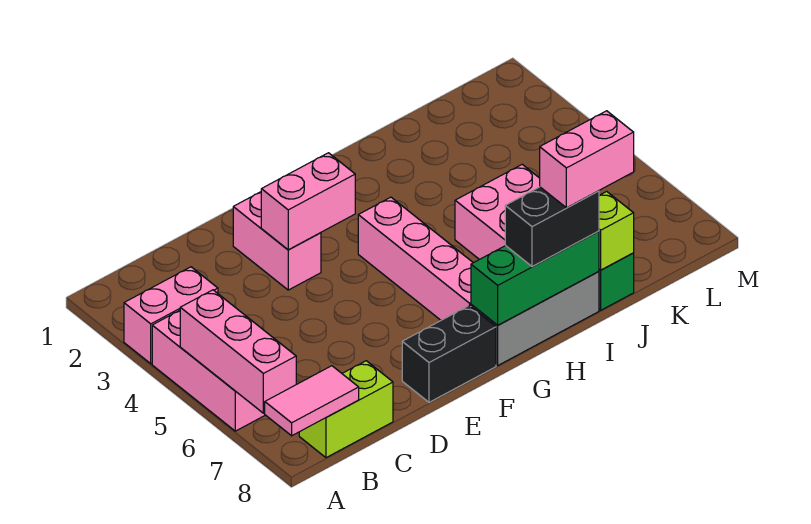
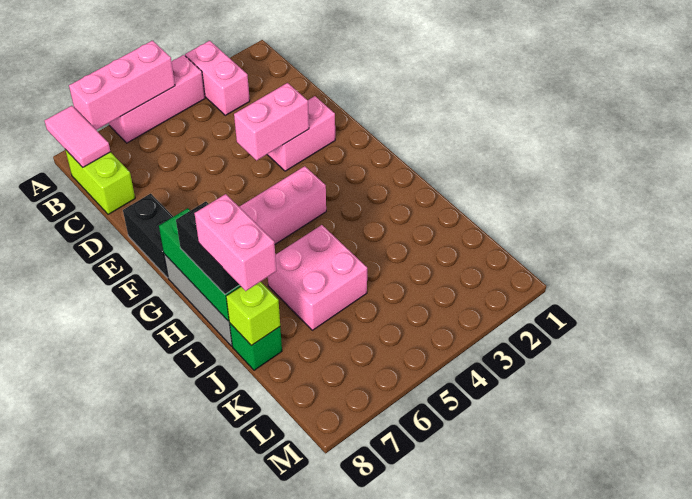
pink 1x2 brick [261,153,355,250] -> pink 1x2 brick turned to [234,83,309,161]

